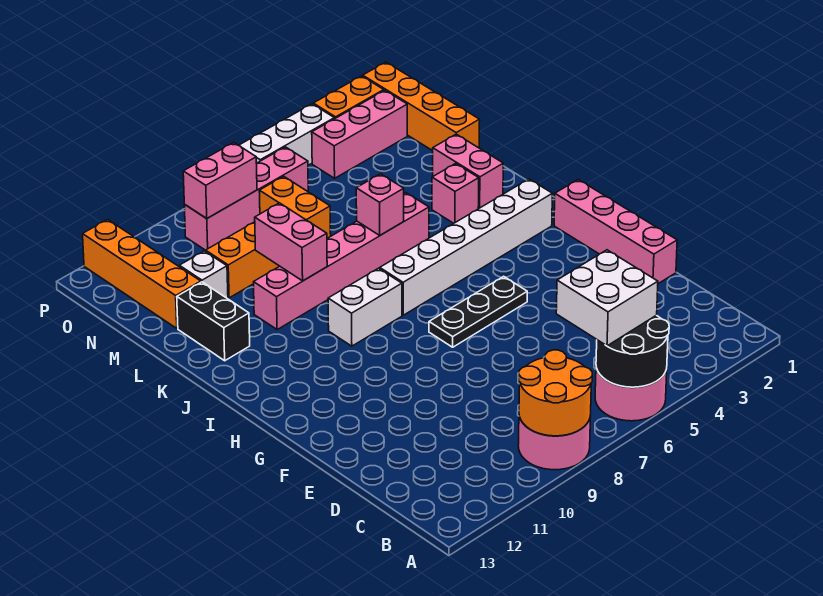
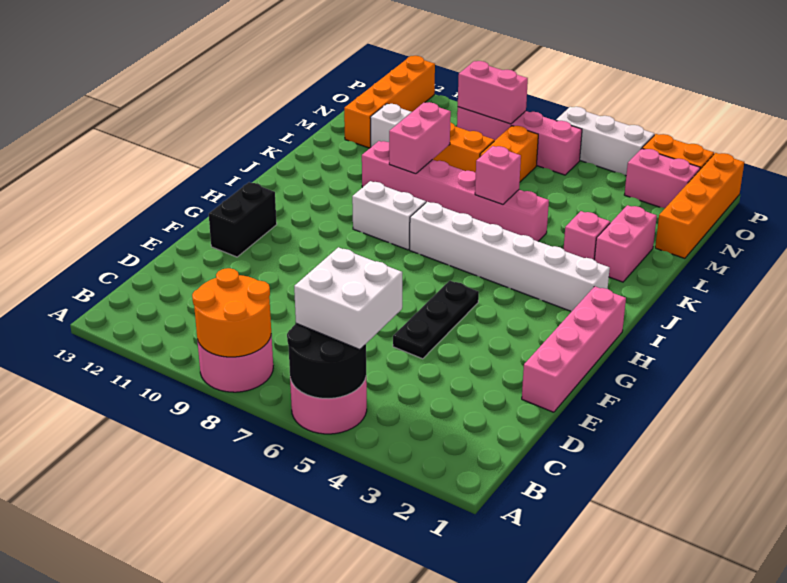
black 1x3 plate [429,276,527,347] -> black 1x3 plate turned to [393,281,479,359]
black 1x2 brick [177,282,250,361] -> black 1x2 brick moved to [209,182,277,257]
pink 1x3 brick [312,91,407,178] -> pink 1x2 brick [624,149,700,208]

